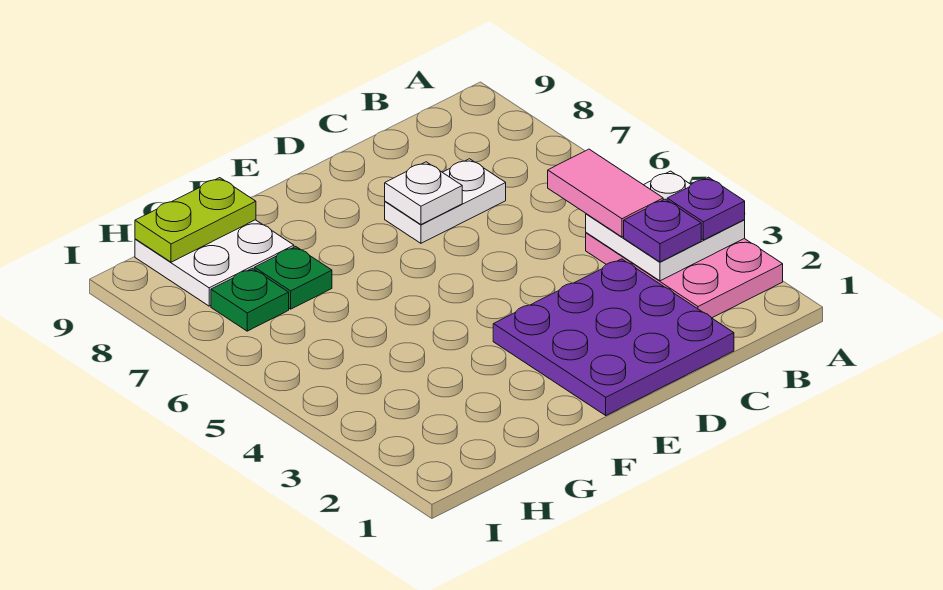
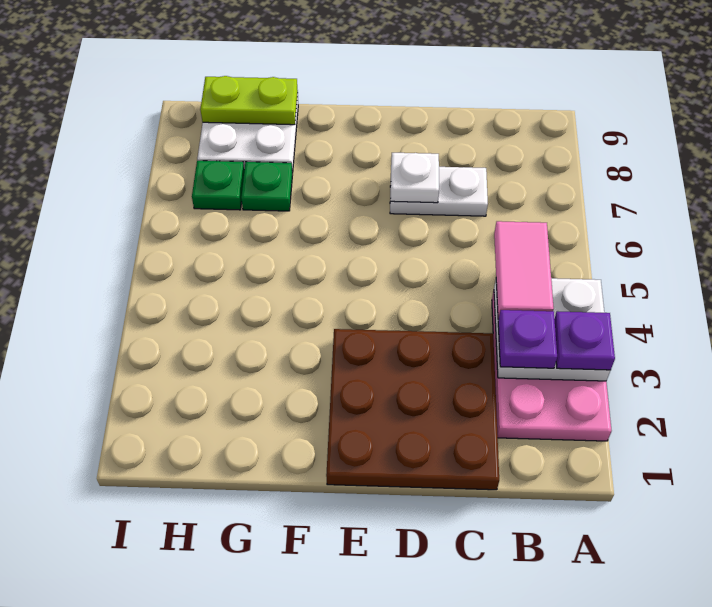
purple 3x3 plate [493,259,734,415] -> brown 3x3 plate [326,329,499,490]

